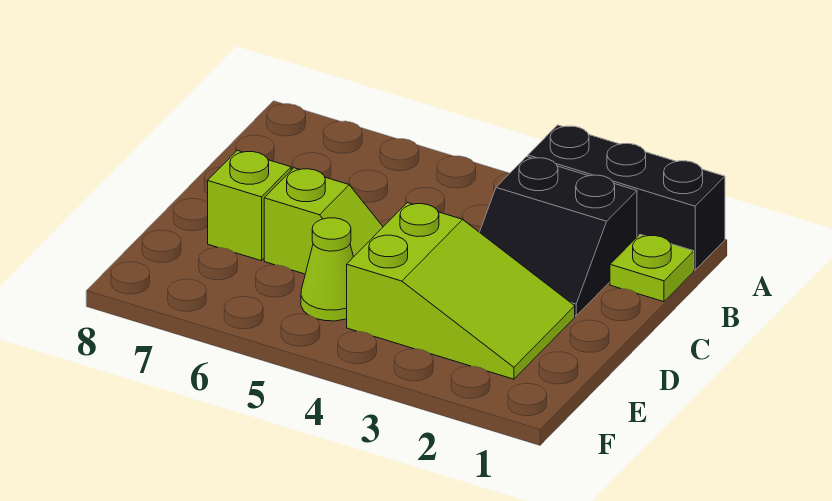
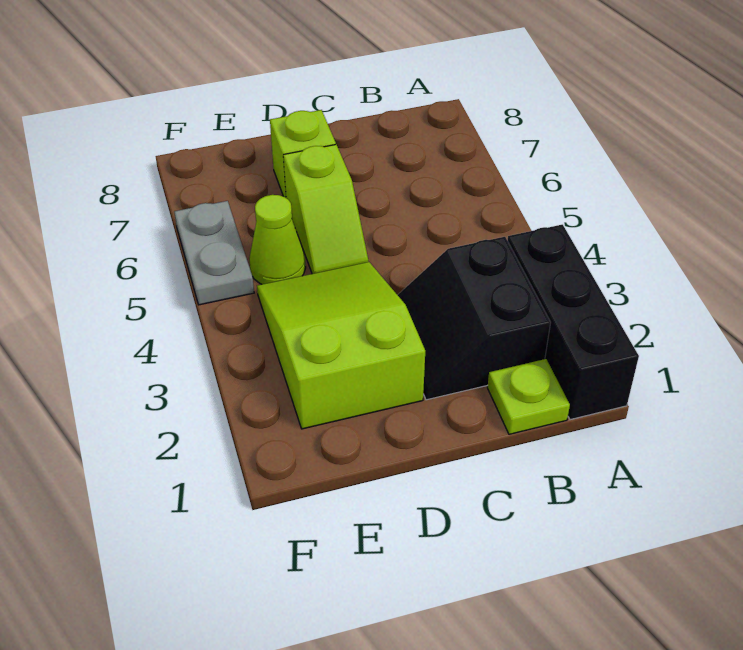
lime 2x3 slope [347,203,575,379] -> lime 2x3 slope turned to [257,262,425,429]
none -> grey 1x2 plate [174,201,254,305]

